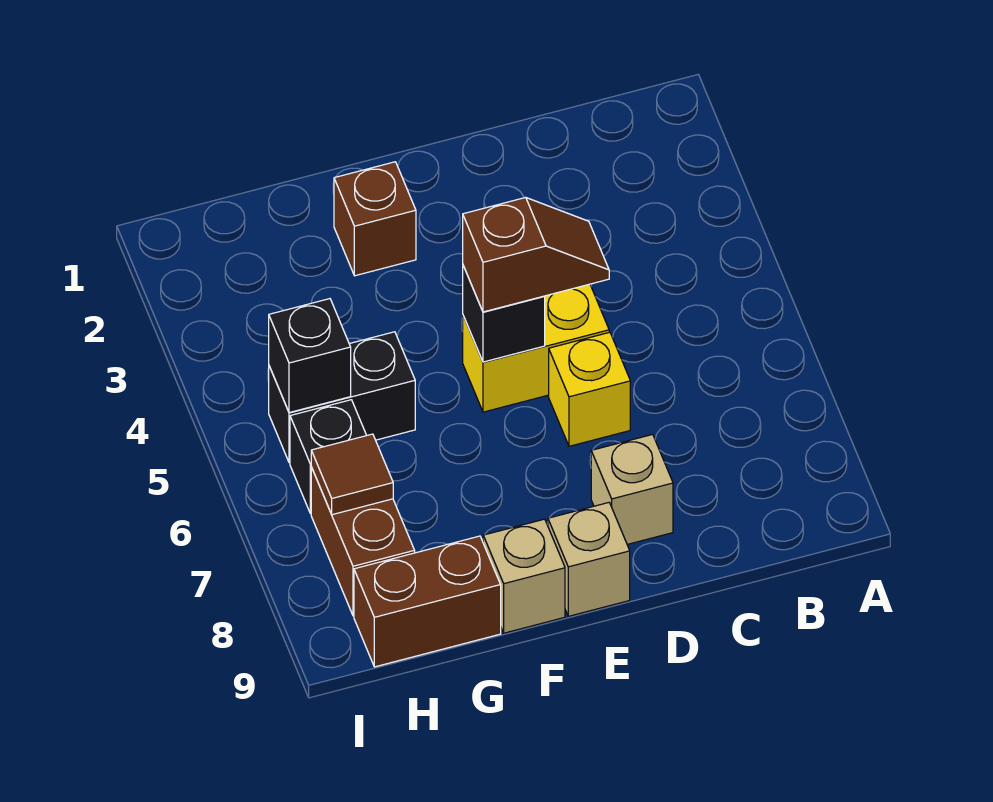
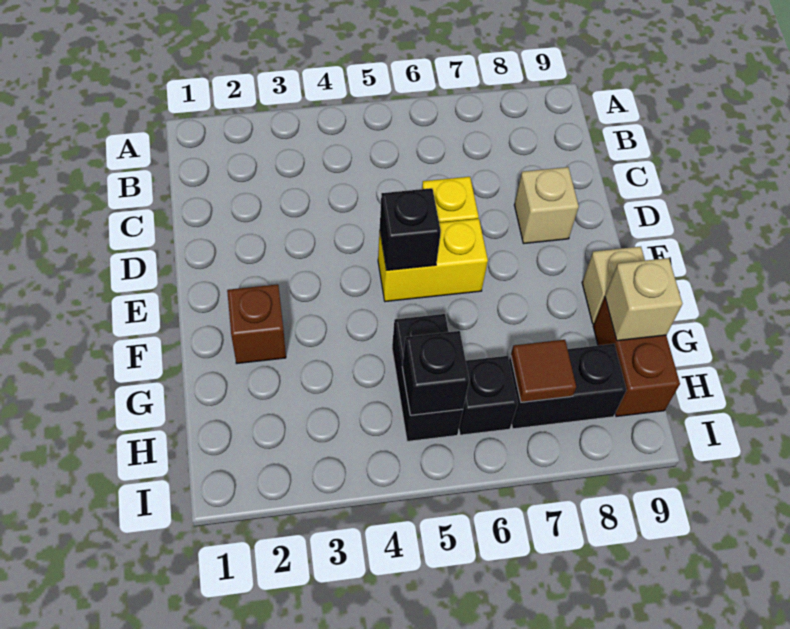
yellow 1x2 brick [463,284,609,412] -> yellow 1x2 brick turned to [378,219,488,302]
brown 1x2 slope [463,197,609,312] -> none
tan 1x1 brick [548,503,630,616] -> tan 1x1 brick moved to [605,258,682,341]
brown 1x2 brick [311,467,415,616] -> black 1x2 brick [509,344,626,429]

